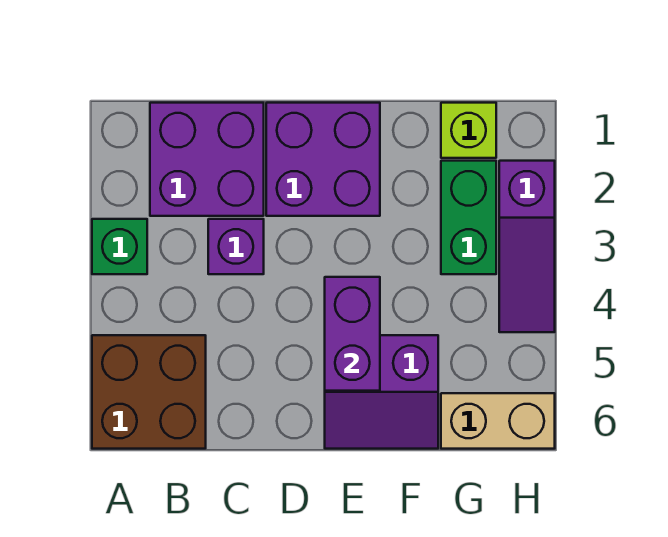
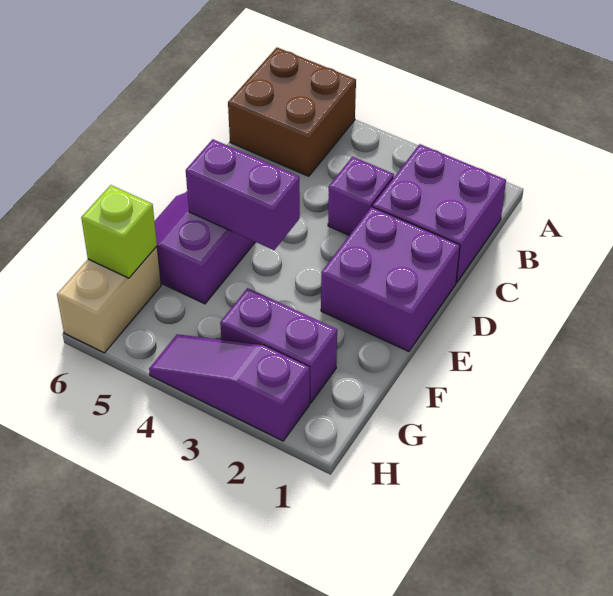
green 1x1 brick [92,219,147,274] -> none
lime 1x1 brick [441,103,496,158] -> lime 1x1 brick moved to [81,185,157,278]
green 1x2 brick [441,161,496,274] -> purple 1x2 brick [220,288,337,403]

